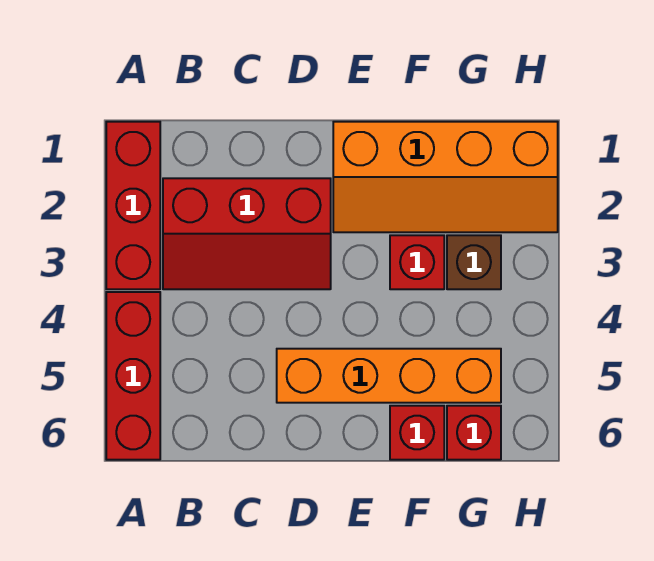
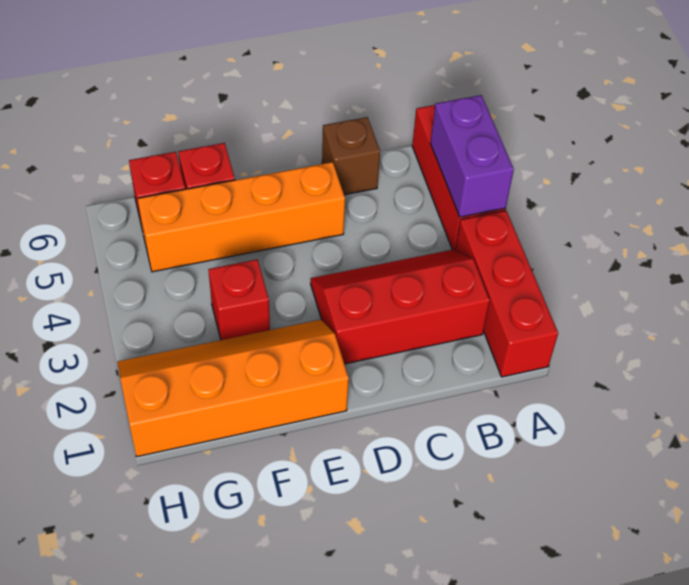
none -> purple 1x2 brick [430,95,514,217]
brown 1x1 brick [447,235,501,289] -> brown 1x1 brick moved to [322,117,380,195]

